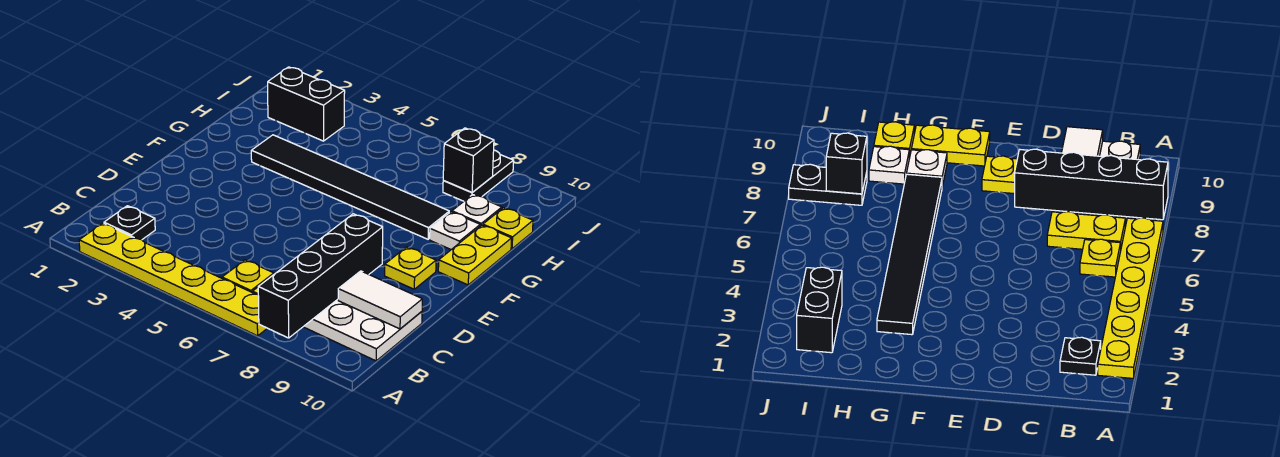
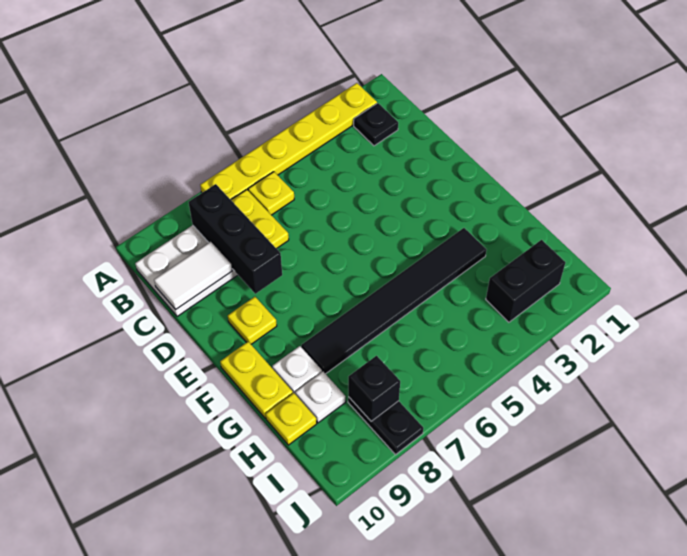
black 1x4 brick [258,214,383,338] -> black 1x3 brick [188,184,282,294]

